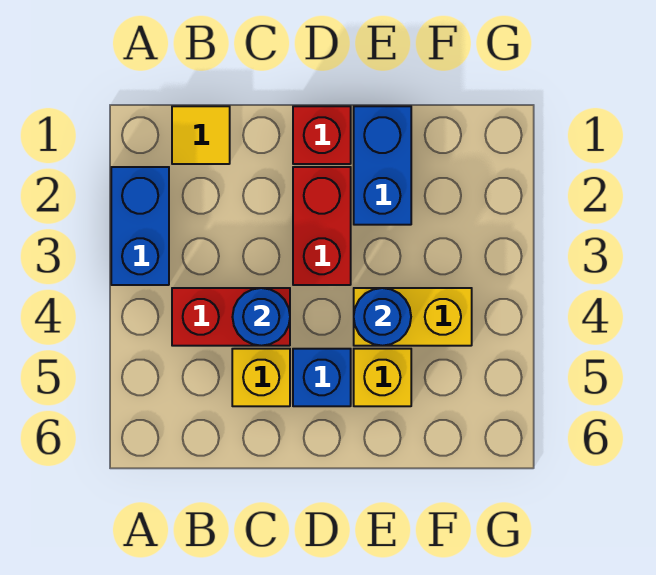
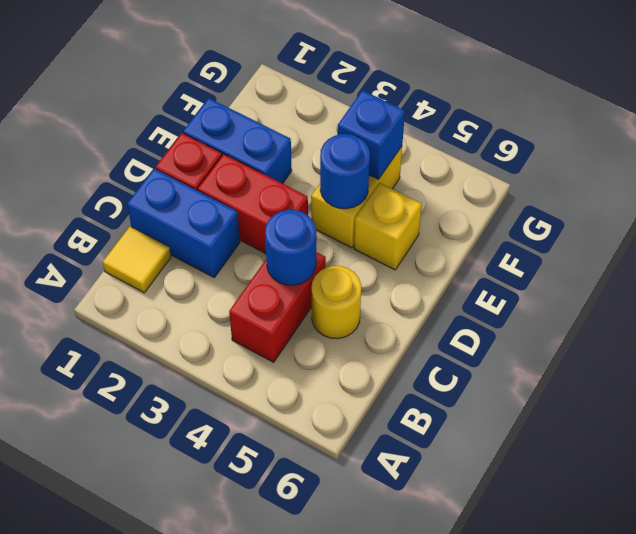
blue 1x2 brick [111,167,169,285] -> blue 1x2 brick moved to [127,169,240,277]
yellow 1x1 brick [232,349,290,406] -> yellow 1x1 round brick [312,266,361,339]
blue 1x1 brick [293,349,351,406] -> blue 1x1 brick moved to [337,90,405,179]

